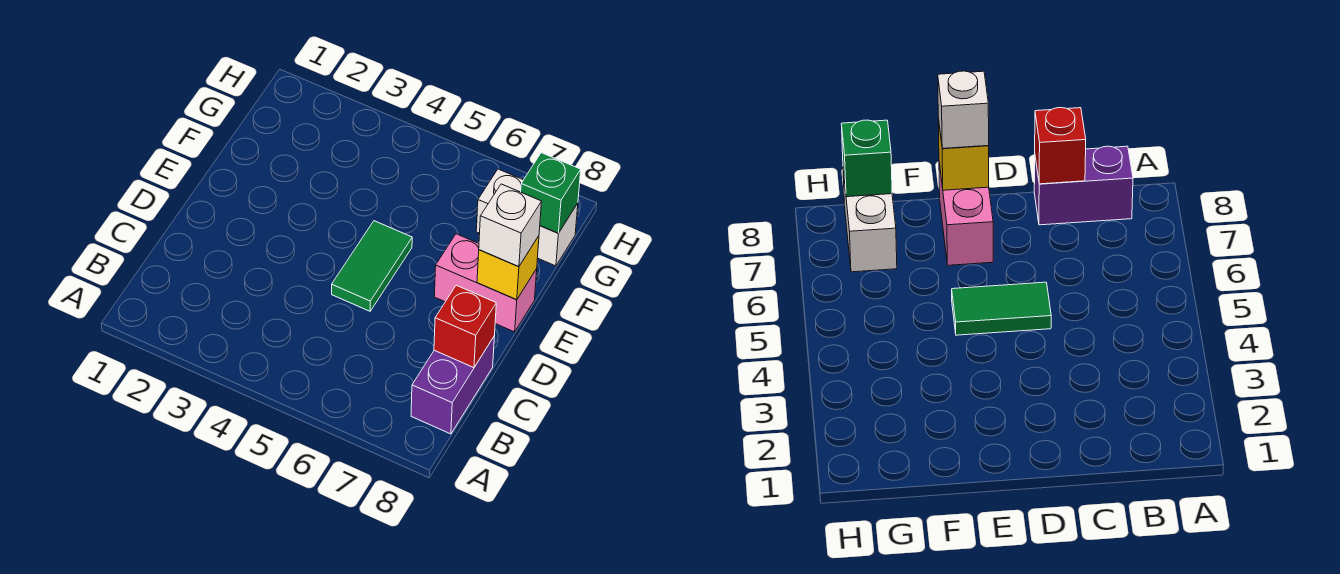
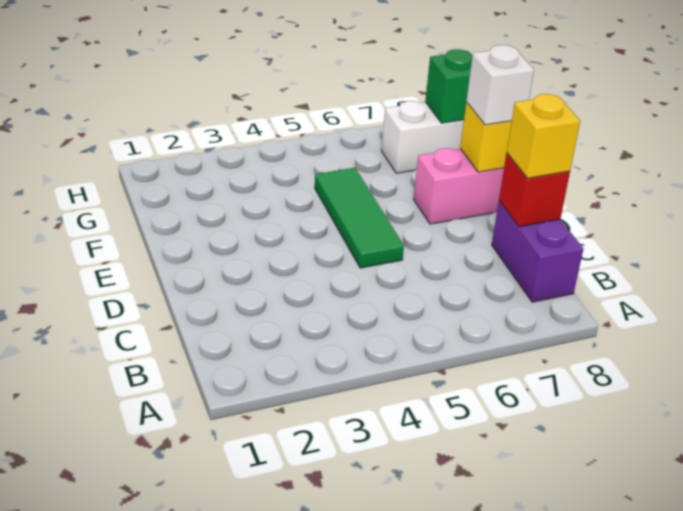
none -> yellow 1x1 brick [507,94,580,178]
green 1x2 tile [332,221,412,311] -> green 1x3 tile [315,168,404,268]

